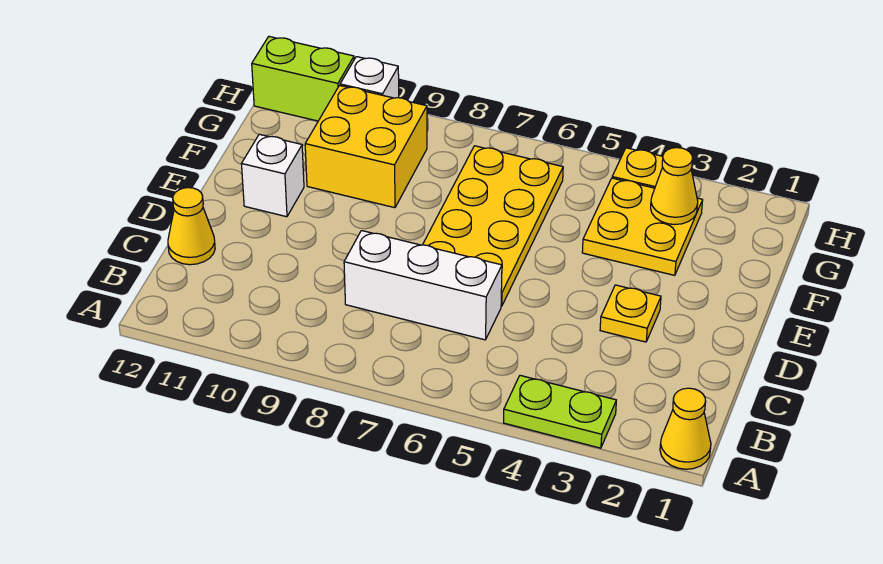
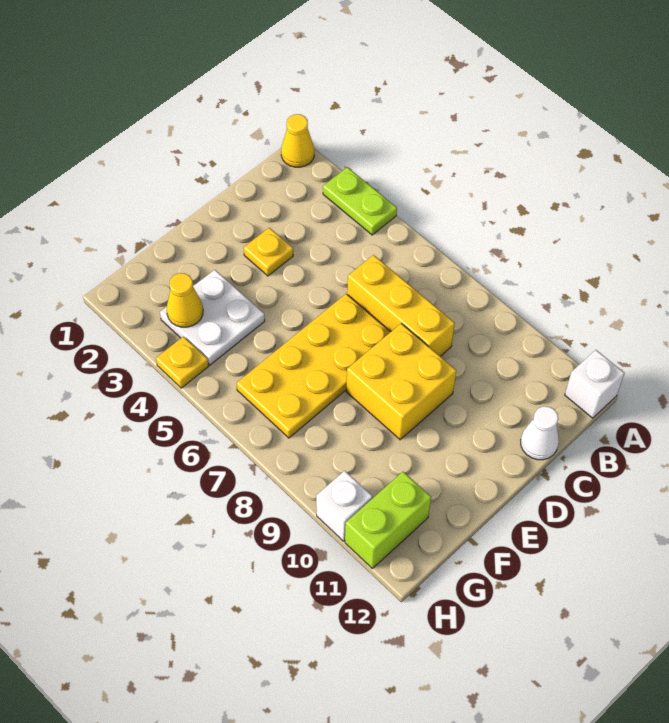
white 1x3 brick [344,231,502,340] -> yellow 1x3 brick [347,255,455,356]
yellow 1x1 cone [168,188,215,265] -> white 1x1 cone [521,406,559,460]
white 1x1 brick [242,134,304,217] -> white 1x1 brick moved to [565,350,624,418]
yellow 2x2 plate [582,178,703,275] -> white 2x2 plate [160,270,265,365]
yellow 2x2 brick [305,85,427,208] -> yellow 2x2 brick moved to [346,323,456,440]
lime 1x2 brick [252,37,354,121] -> lime 1x2 brick turned to [345,472,431,568]

